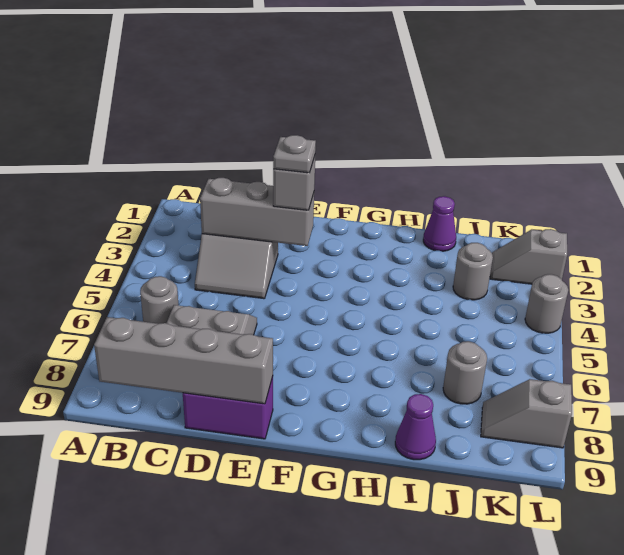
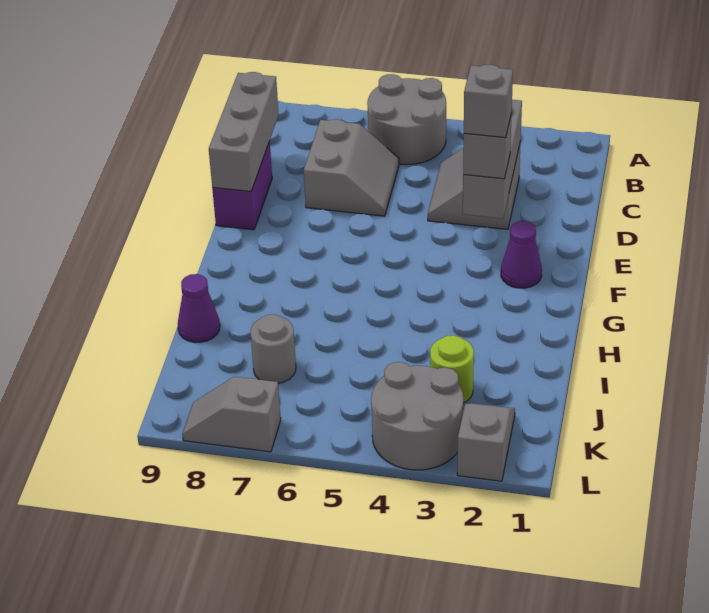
grey 1x1 round brick [140,276,179,324] -> grey 2x2 round brick [367,74,446,165]
grey 1x4 brick [94,317,273,404] -> grey 1x3 brick [209,72,279,192]
grey 1x1 plate [273,135,316,173] -> grey 1x1 brick [464,65,513,138]
purple 1x1 cone [423,196,456,251] -> purple 1x1 cone moved to [501,221,542,288]
grey 1x1 round brick [453,243,493,300] -> lime 1x1 round brick [430,335,474,403]
grey 1x2 slope [481,379,572,448] -> grey 1x2 slope turned to [182,377,281,452]
grey 1x1 round brick [525,274,568,333] -> grey 2x2 round brick [371,362,463,470]

